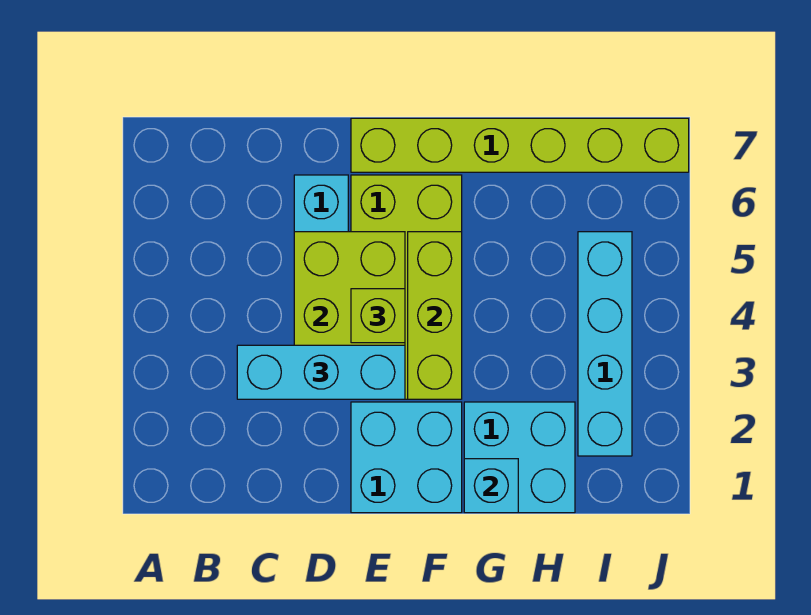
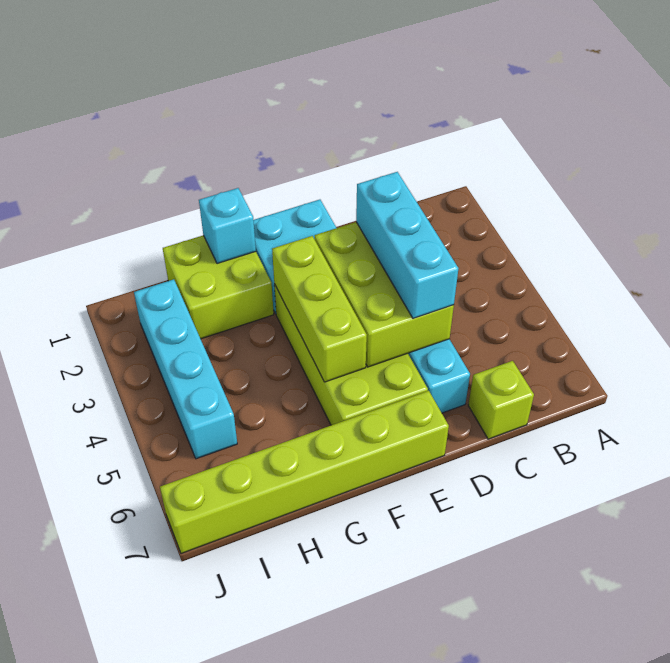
cyan 1x3 brick [237,345,405,399] -> cyan 1x3 brick turned to [356,172,459,319]
lime 1x1 brick [351,289,405,343] -> lime 1x1 brick moved to [468,361,534,439]
cyan 2x2 brick [464,402,575,513] -> lime 2x2 brick [163,235,274,339]

